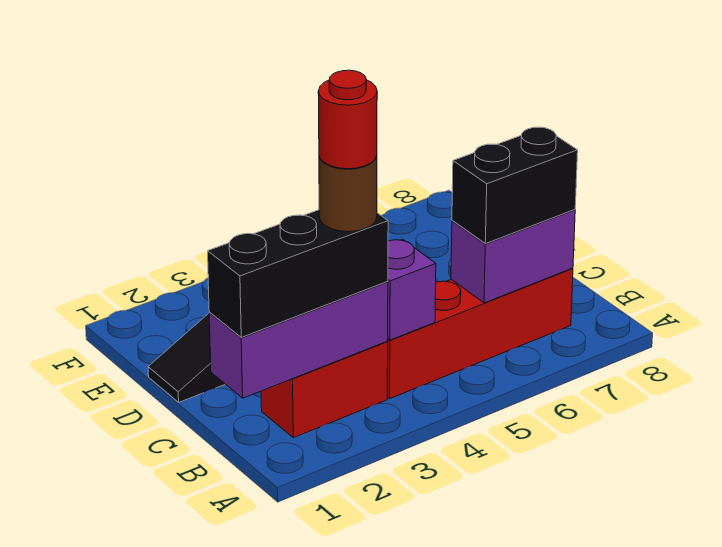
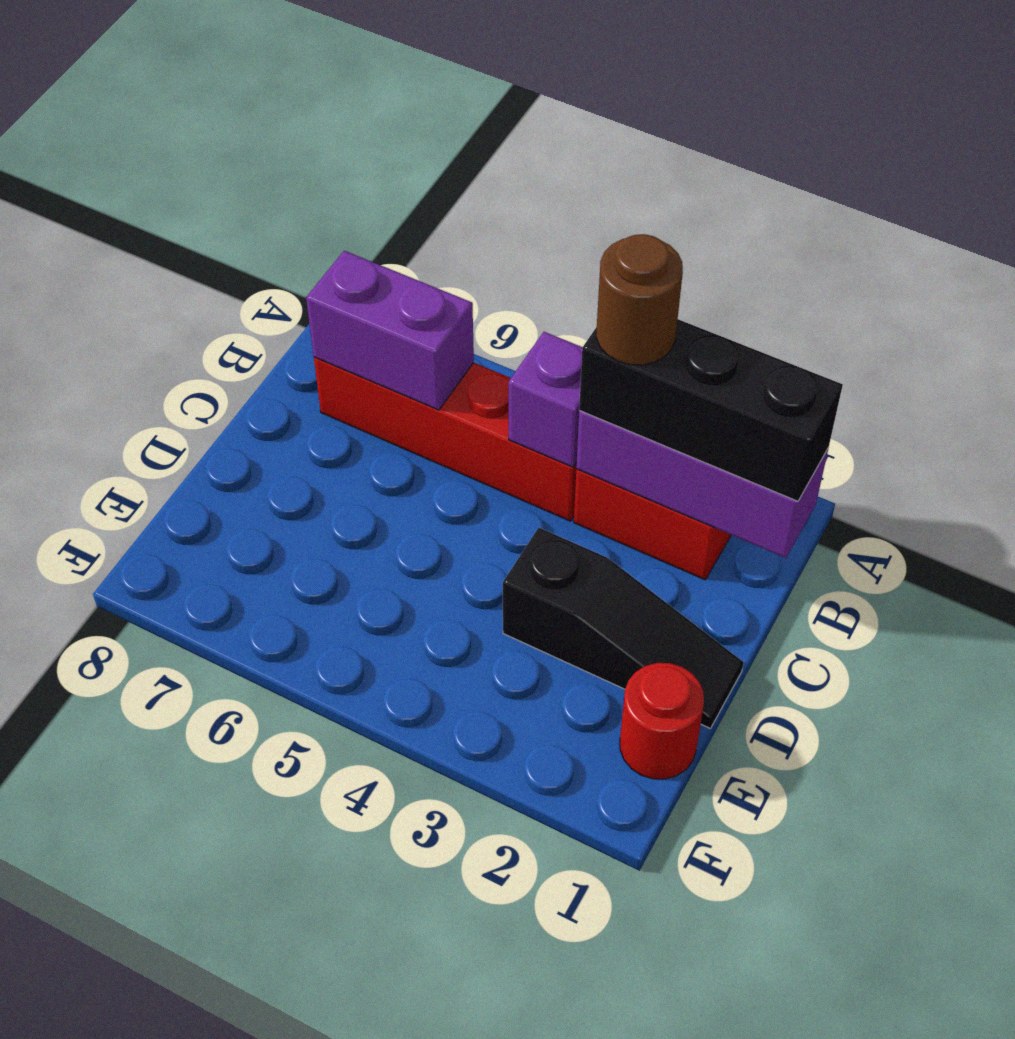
red 1x1 round brick [318,70,377,169] -> red 1x1 round brick moved to [620,663,704,779]
black 1x2 brick [452,127,578,244] -> none

